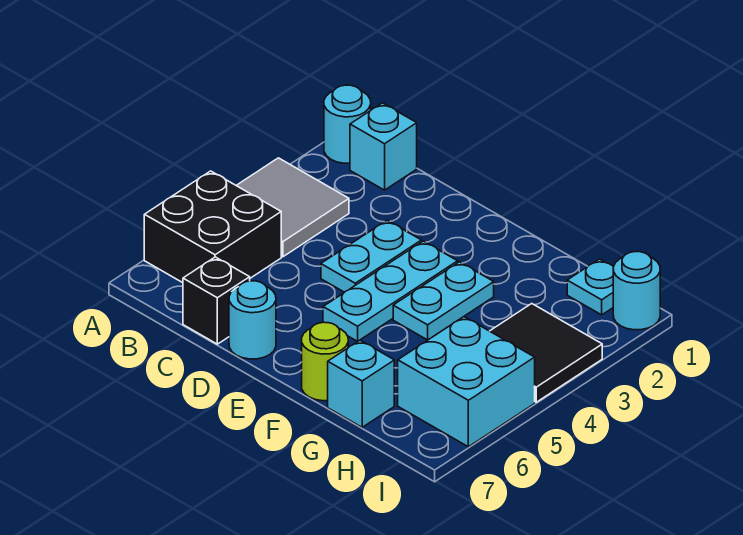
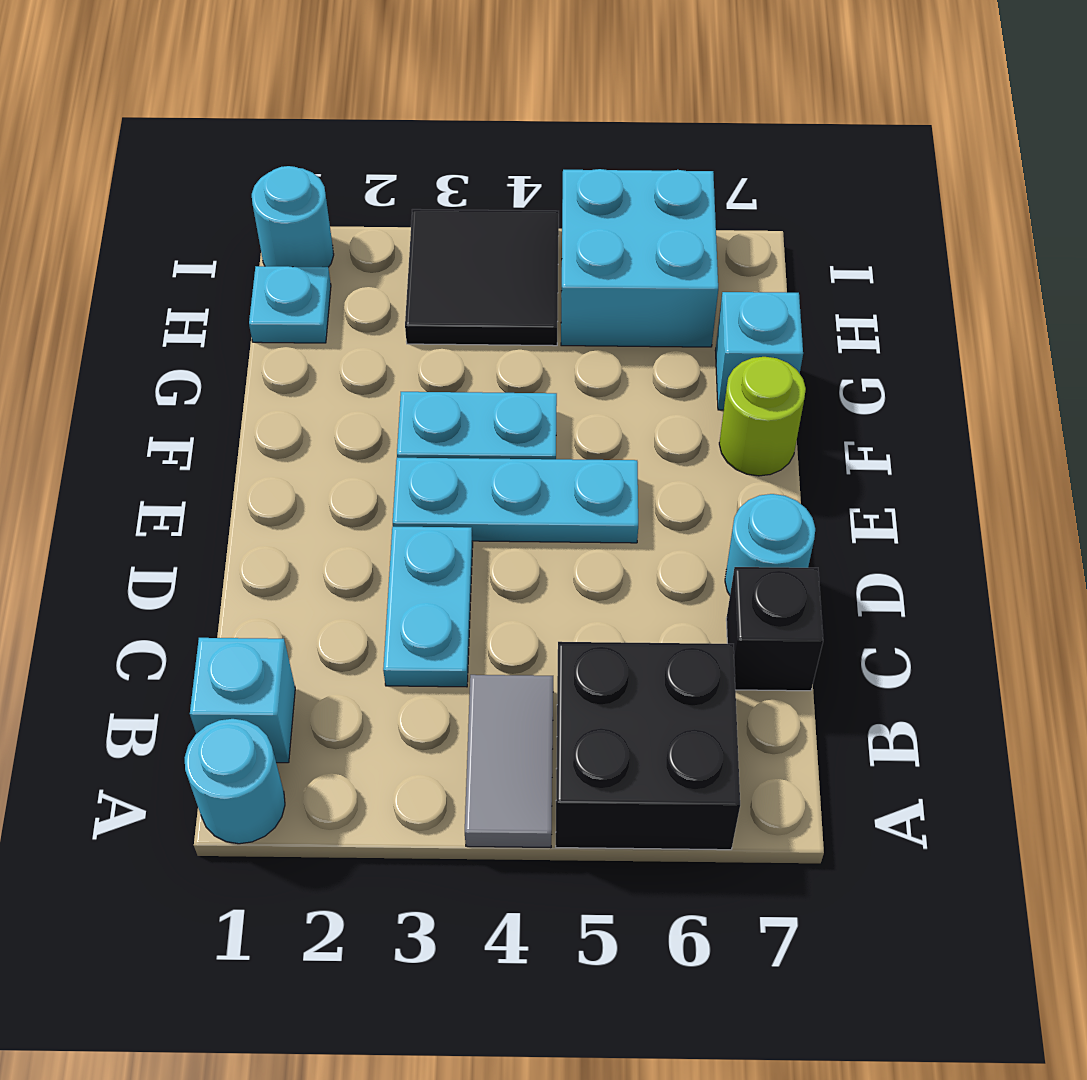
grey 2x2 tile [236,158,349,257] -> grey 1x2 tile [465,675,553,848]
cyan 1x2 plate [321,221,421,292] -> cyan 1x2 plate turned to [383,527,473,687]

